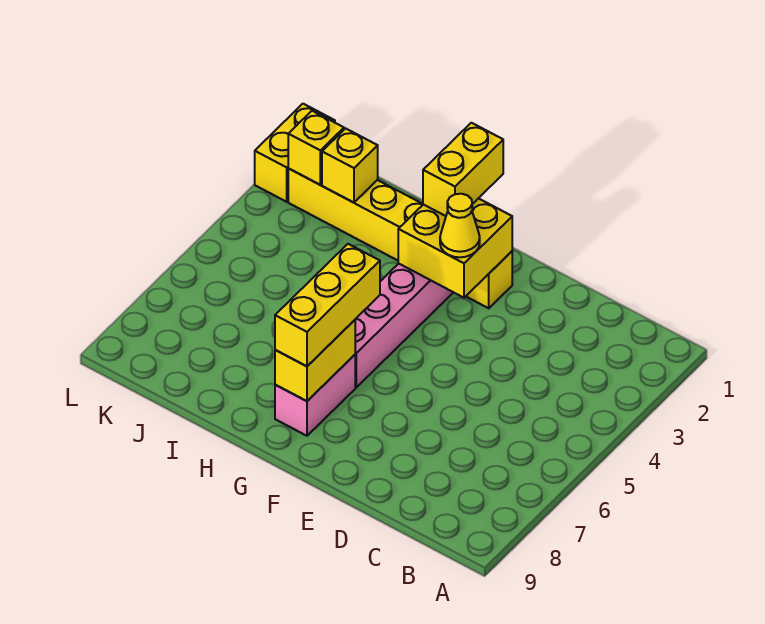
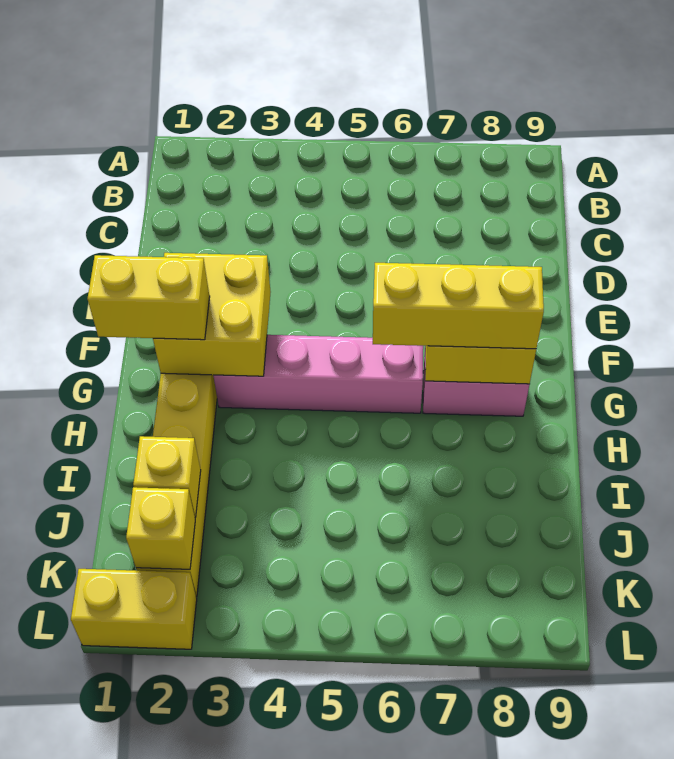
yellow 1x1 cone [440,194,480,257] -> none

